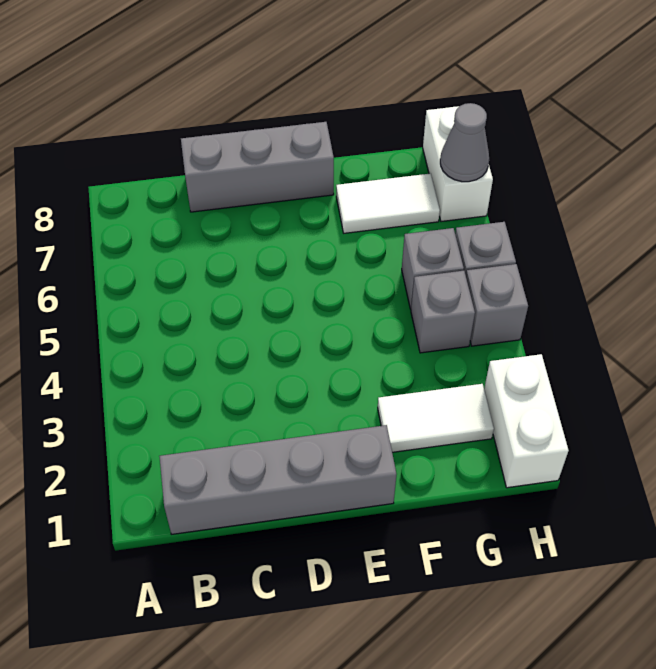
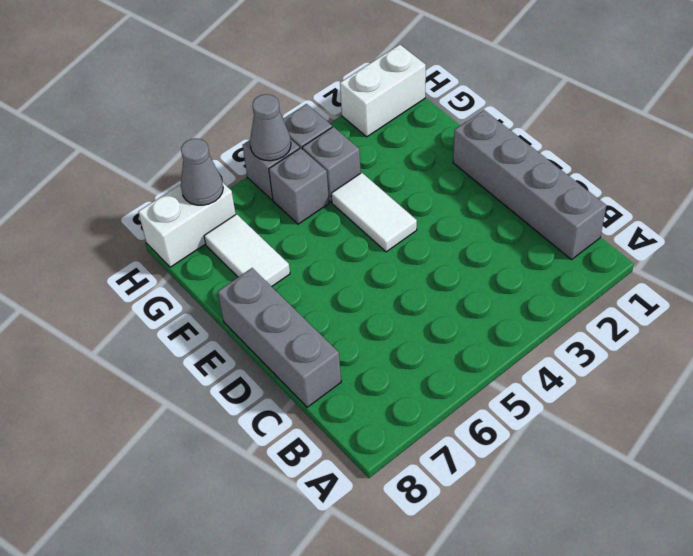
white 1x2 tile [378,384,494,452] -> white 1x2 tile moved to [331,173,417,252]
none -> grey 1x1 cone [250,94,291,161]

